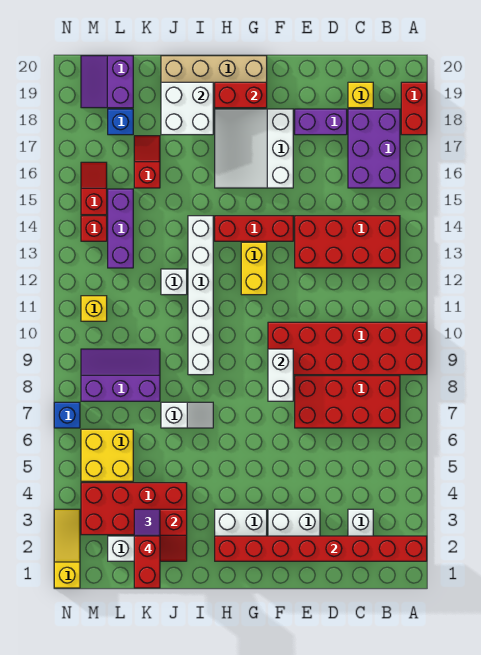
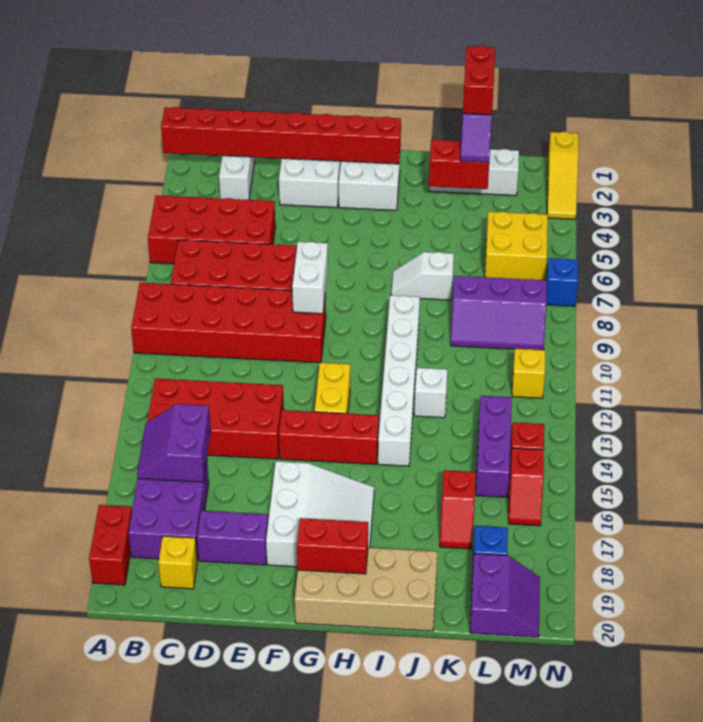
none -> purple 2x2 slope [137,404,211,482]
white 2x2 brick [161,82,213,135] -> none
red 2x4 brick [81,483,187,535] -> red 2x4 brick moved to [148,195,275,264]

